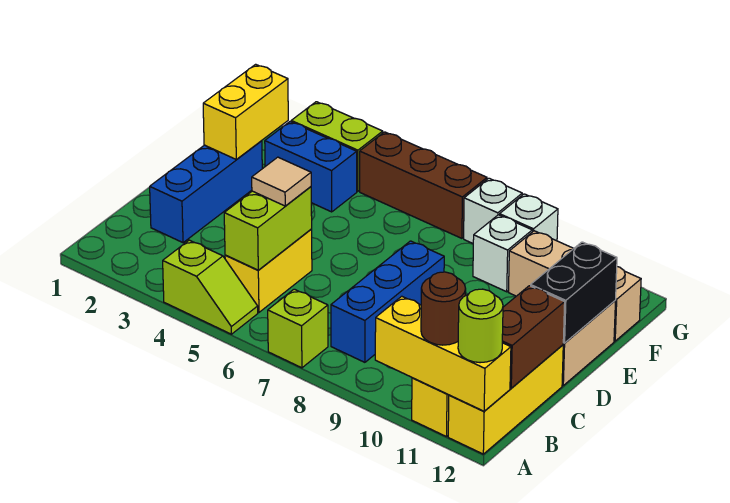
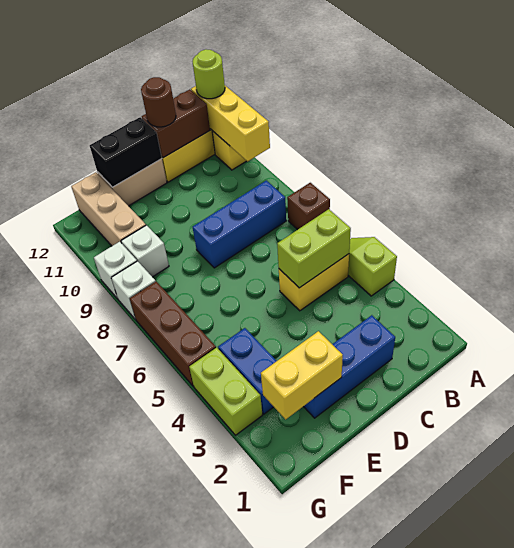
lime 1x1 brick [268,289,328,368] -> brown 1x1 brick [287,183,330,230]
brown 1x1 round brick [421,272,466,345] -> brown 1x1 round brick moved to [141,77,176,127]
tan 1x1 tile [252,157,311,206] -> none

